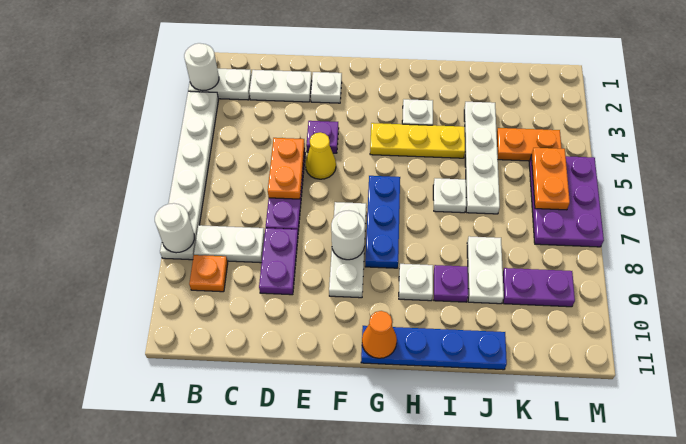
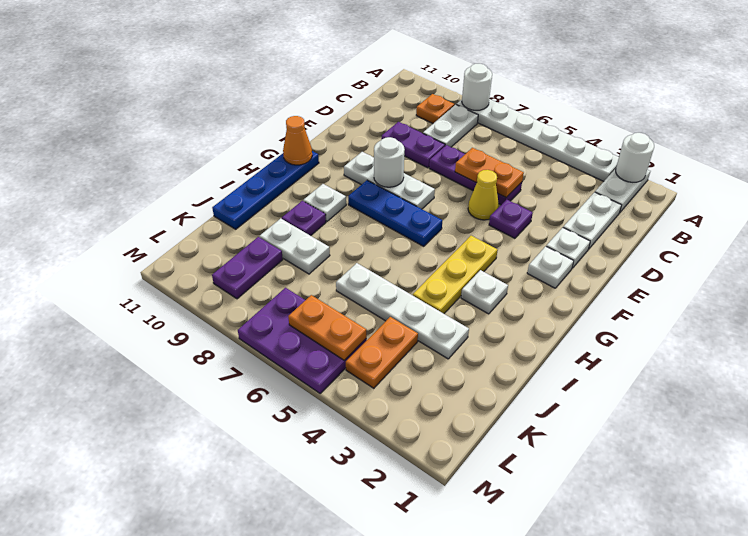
white 1x1 plate [433,178,466,213] -> white 1x1 plate moved to [527,246,574,288]

